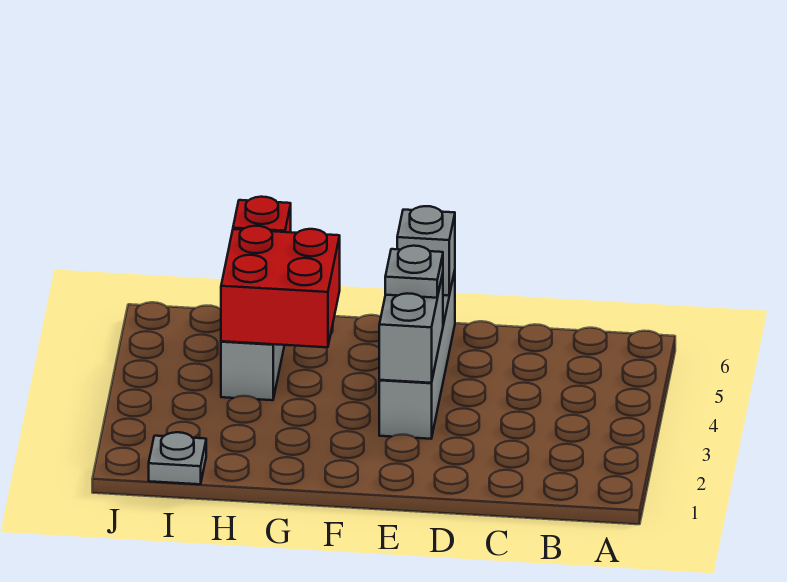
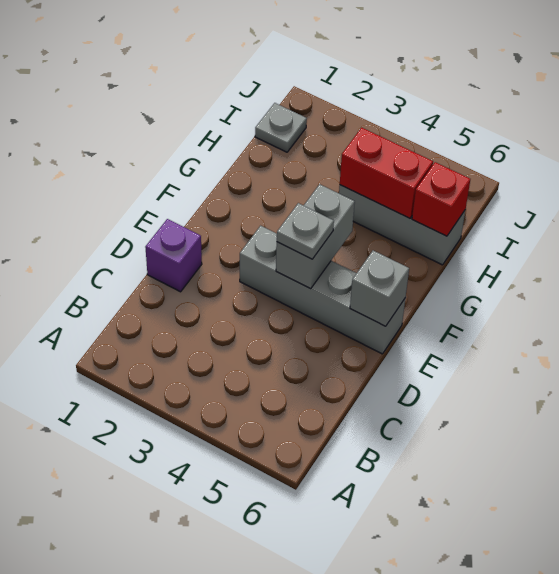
none -> purple 1x1 brick [145,219,202,292]
grey 1x2 brick [379,274,443,383] -> grey 1x2 brick turned to [276,184,355,289]
red 2x2 brick [221,226,340,347] -> red 1x2 brick [340,128,433,218]

